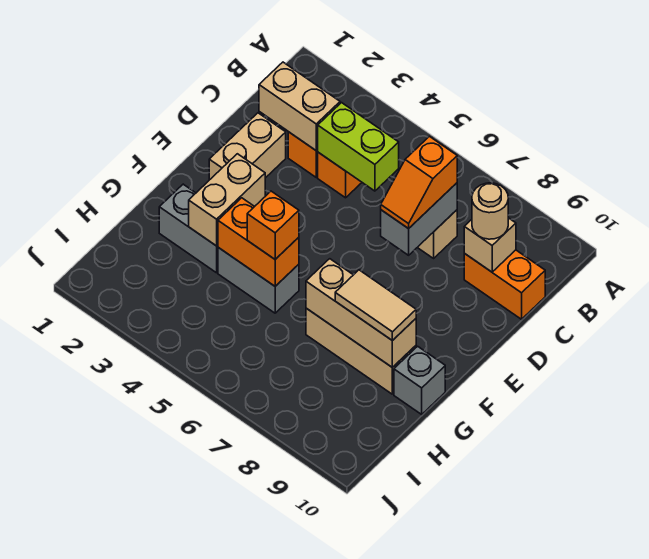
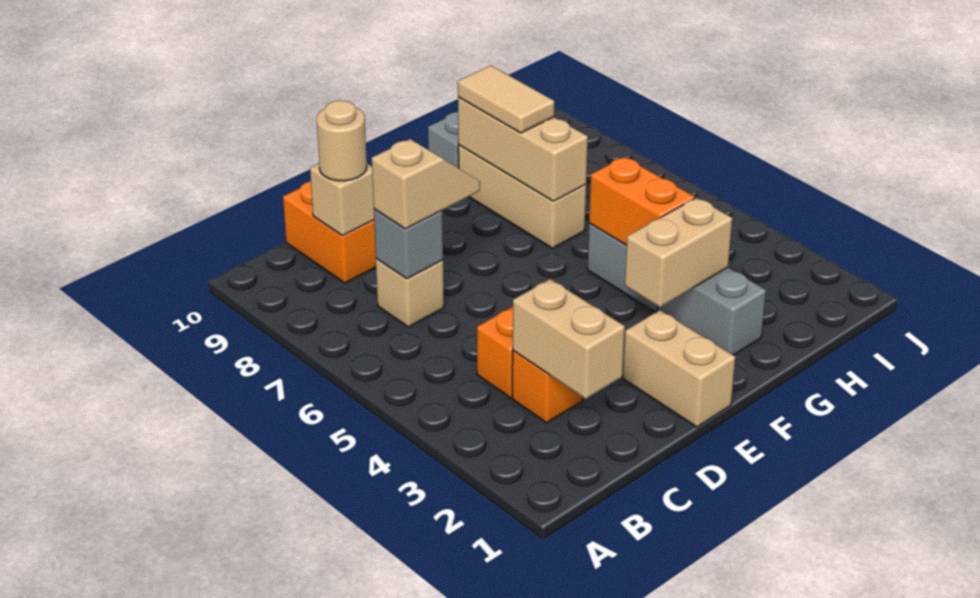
lime 1x2 brick [318,103,399,191] -> none
grey 1x2 brick [381,183,457,255] -> grey 1x1 brick [374,209,443,279]
orange 1x2 slope [381,136,457,229] -> tan 1x2 slope [372,139,480,229]
tan 1x2 brick [209,113,286,180] -> tan 1x2 brick turned to [623,310,735,427]
orange 1x1 brick [247,191,299,259] -> none

